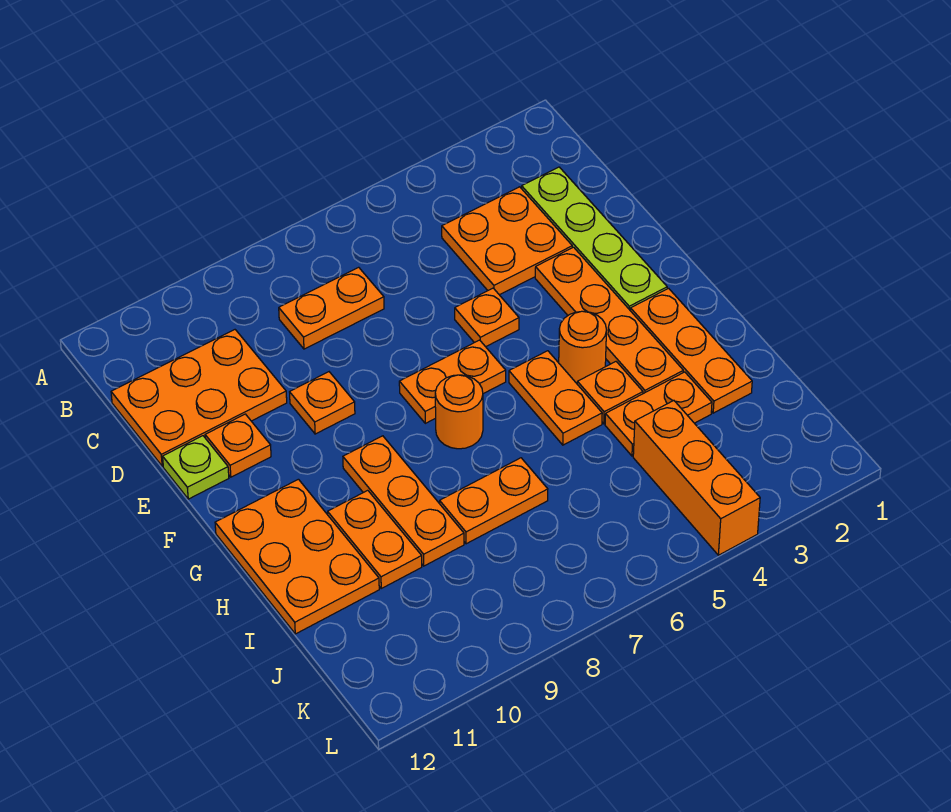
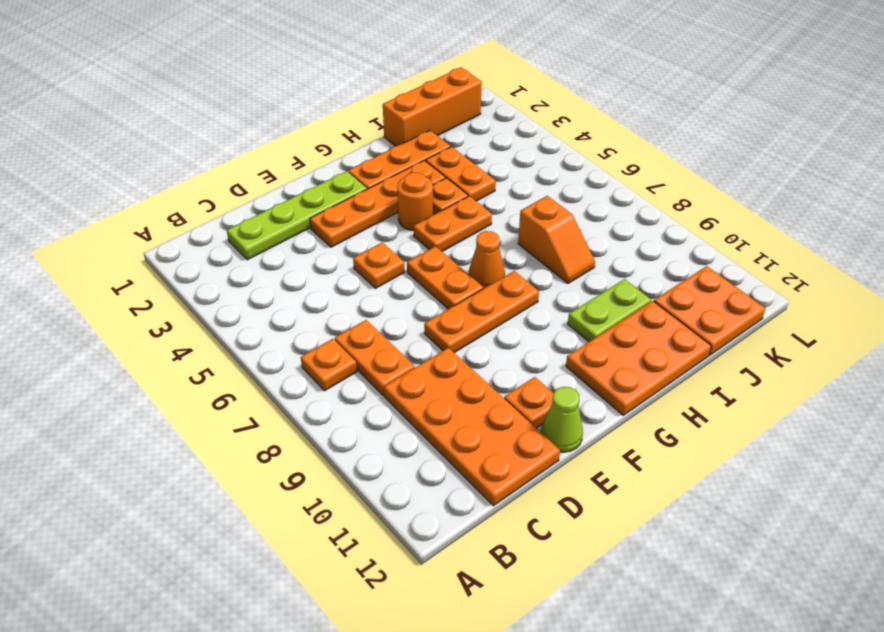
orange 2x2 plate [442,187,572,295] -> orange 2x2 plate moved to [654,266,765,355]
orange 2x3 plate [111,330,287,466] -> orange 2x4 plate [384,348,560,506]
orange 1x1 plate [290,372,355,434] -> orange 1x1 plate moved to [301,339,357,391]
lime 1x1 plate [163,436,229,499] -> lime 1x1 cone [541,387,583,452]
orange 1x1 round brick [435,375,483,449] -> orange 1x1 cone [469,231,505,289]
orange 1x3 plate [343,436,464,566] -> orange 1x3 plate moved to [424,271,539,353]
orange 1x2 plate [328,490,422,588] -> lime 1x2 plate [568,279,651,342]
orange 1x2 plate [440,458,548,544] -> orange 1x2 slope [518,196,595,283]
orange 1x3 brick [633,401,760,555] -> orange 1x3 brick moved to [383,67,482,146]

